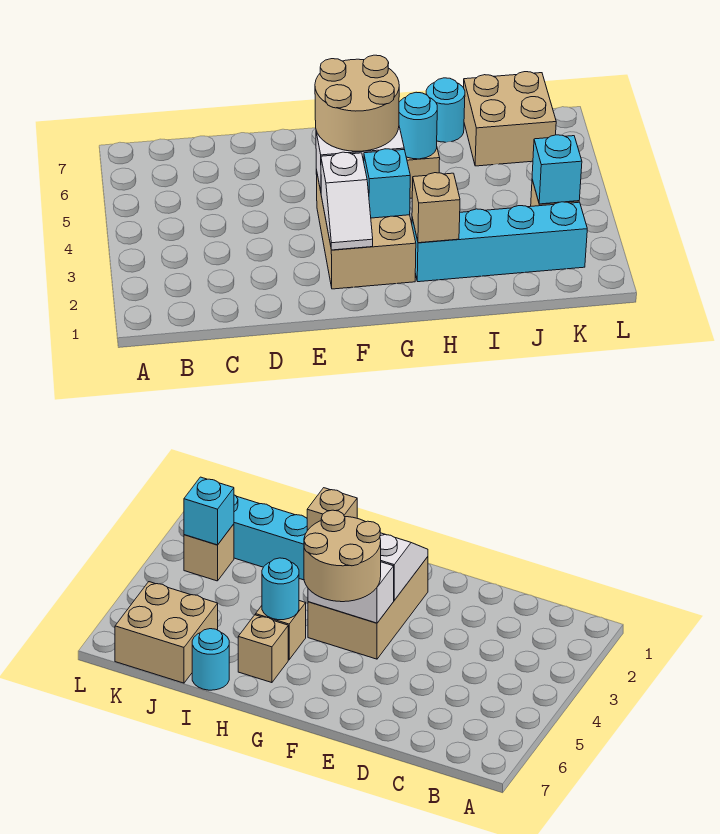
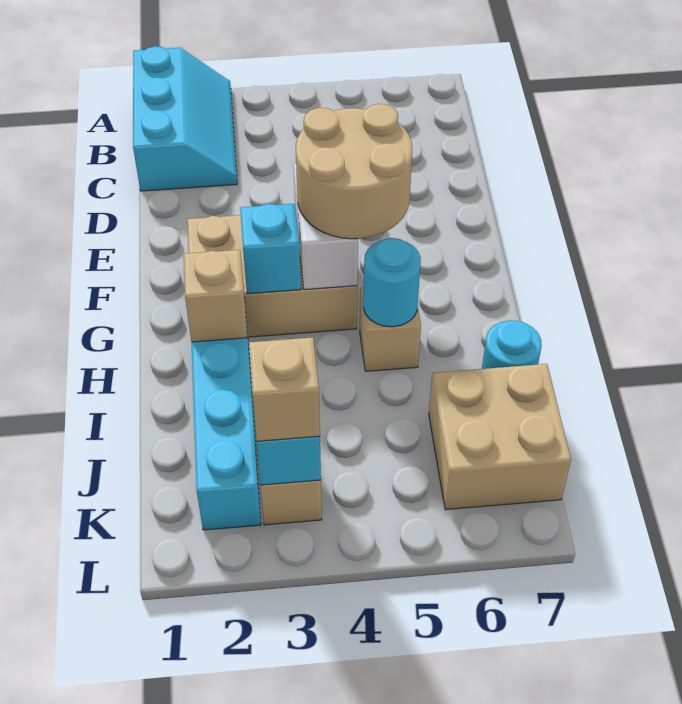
none -> cyan 2x3 slope [133,46,237,191]
white 1x2 slope [321,152,373,250] -> none
tan 1x1 brick [238,615,288,683] -> tan 1x1 brick moved to [249,337,320,441]

